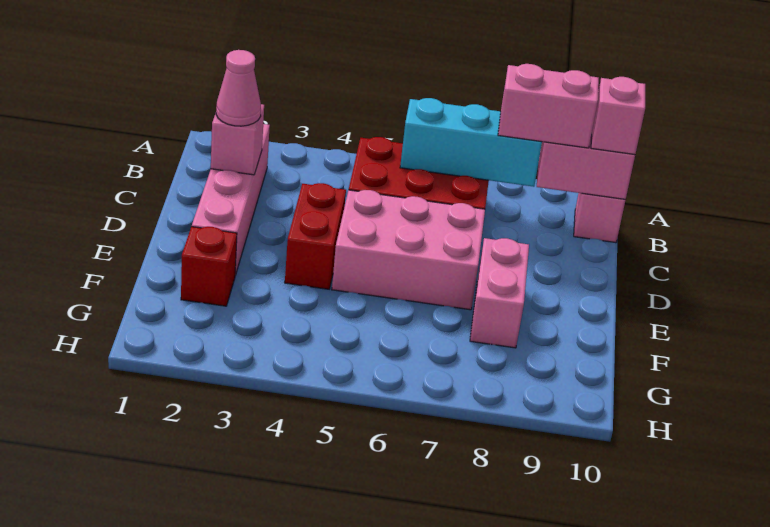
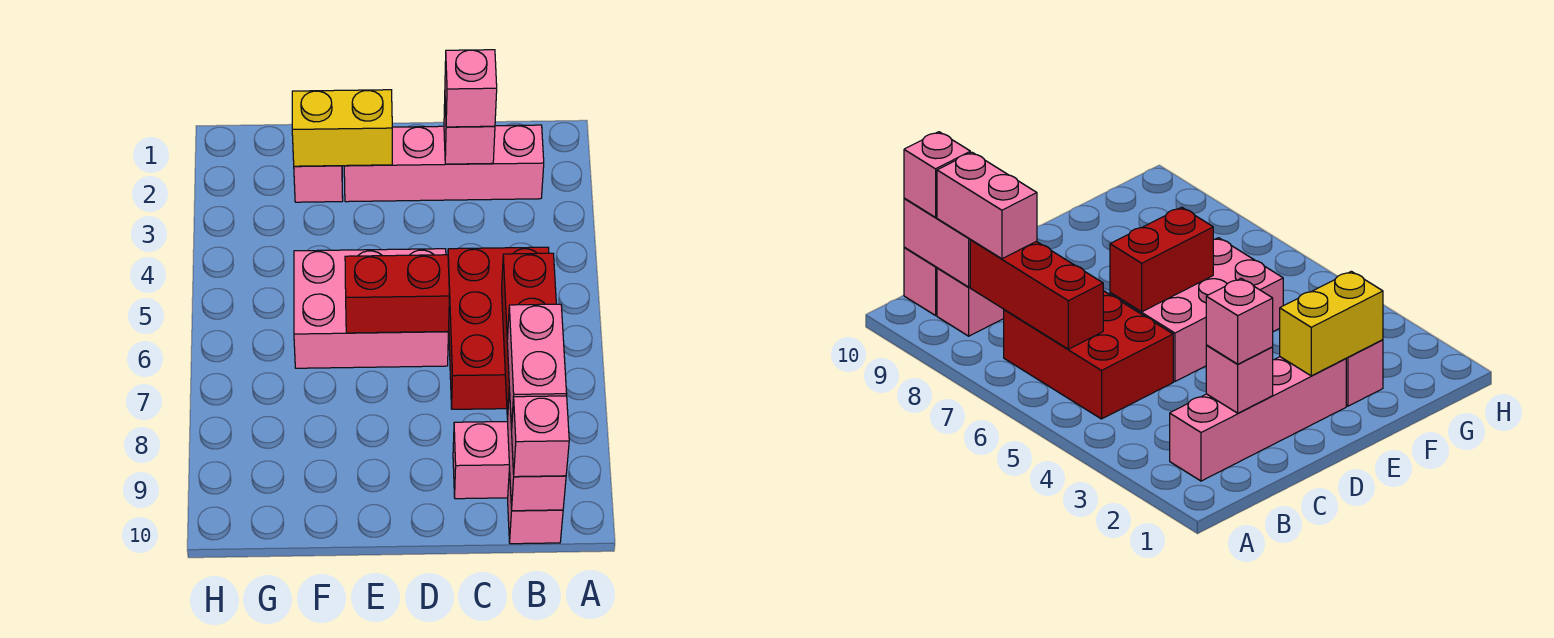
cyan 1x3 brick [400,98,542,187] -> red 1x3 brick [502,253,556,419]
pink 1x1 cone [216,50,261,126] -> pink 1x1 brick [445,50,497,127]
red 1x2 brick [285,183,346,289] -> red 1x2 brick moved to [345,255,449,333]
pink 2x3 brick [332,190,485,310] -> pink 2x3 brick turned to [294,249,448,368]
none -> yellow 1x2 brick [292,90,392,166]
pink 1x2 brick [470,238,529,348] -> pink 1x2 brick moved to [453,422,510,499]
red 1x1 brick [181,227,237,306] -> pink 1x1 brick [294,166,343,202]

